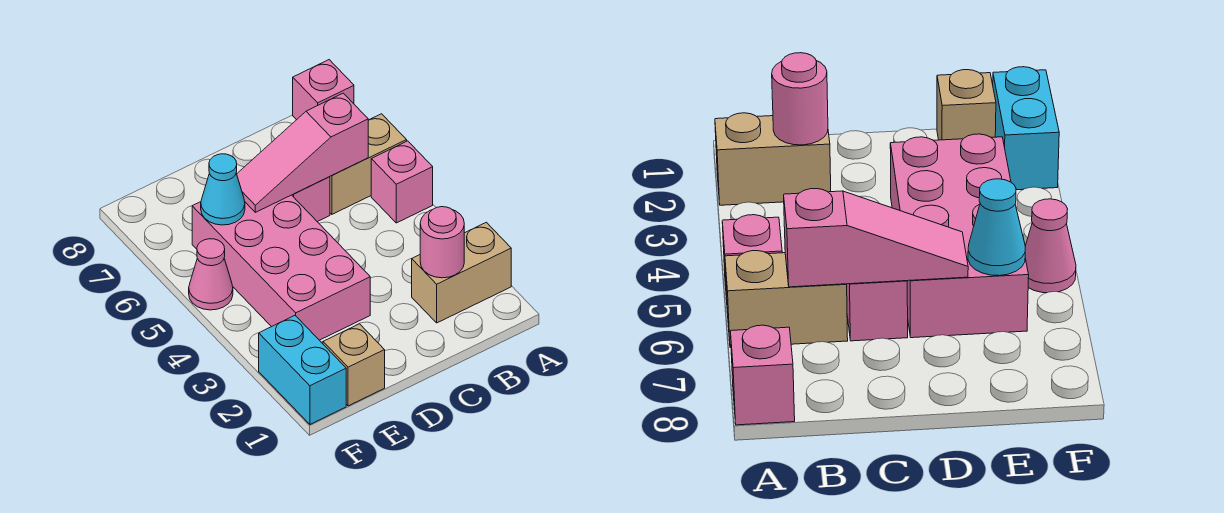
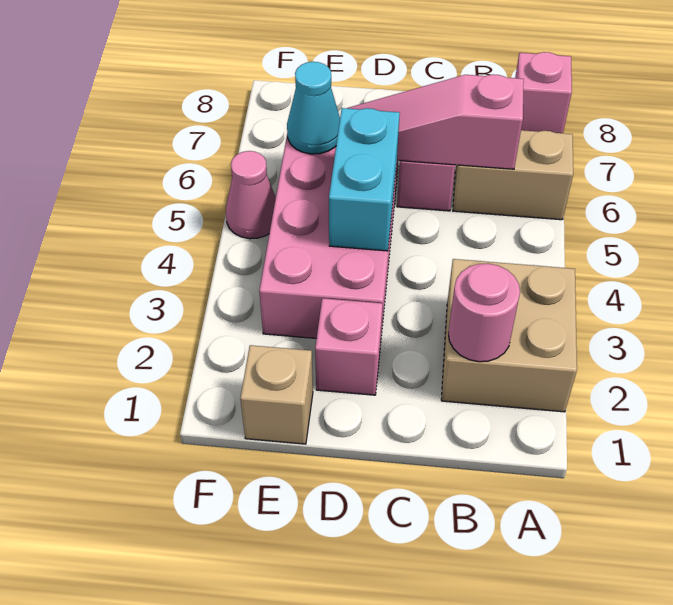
tan 1x2 brick [412,222,511,323] -> tan 2x2 brick [441,259,577,412]
pink 1x1 brick [371,141,433,223] -> pink 1x1 brick moved to [315,298,383,395]
cyan 1x2 brick [259,316,346,424] -> cyan 1x2 brick moved to [329,108,400,251]

